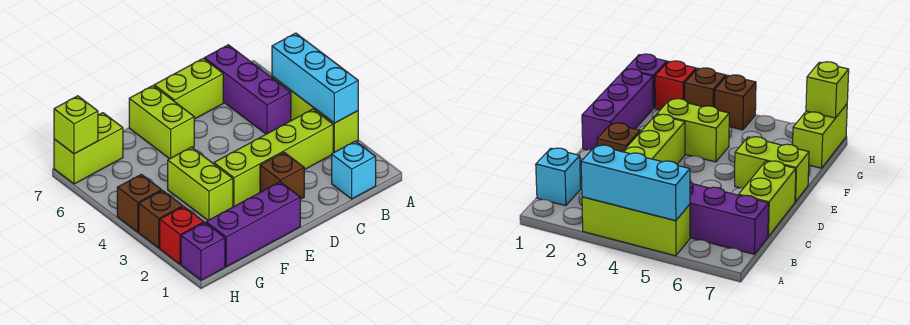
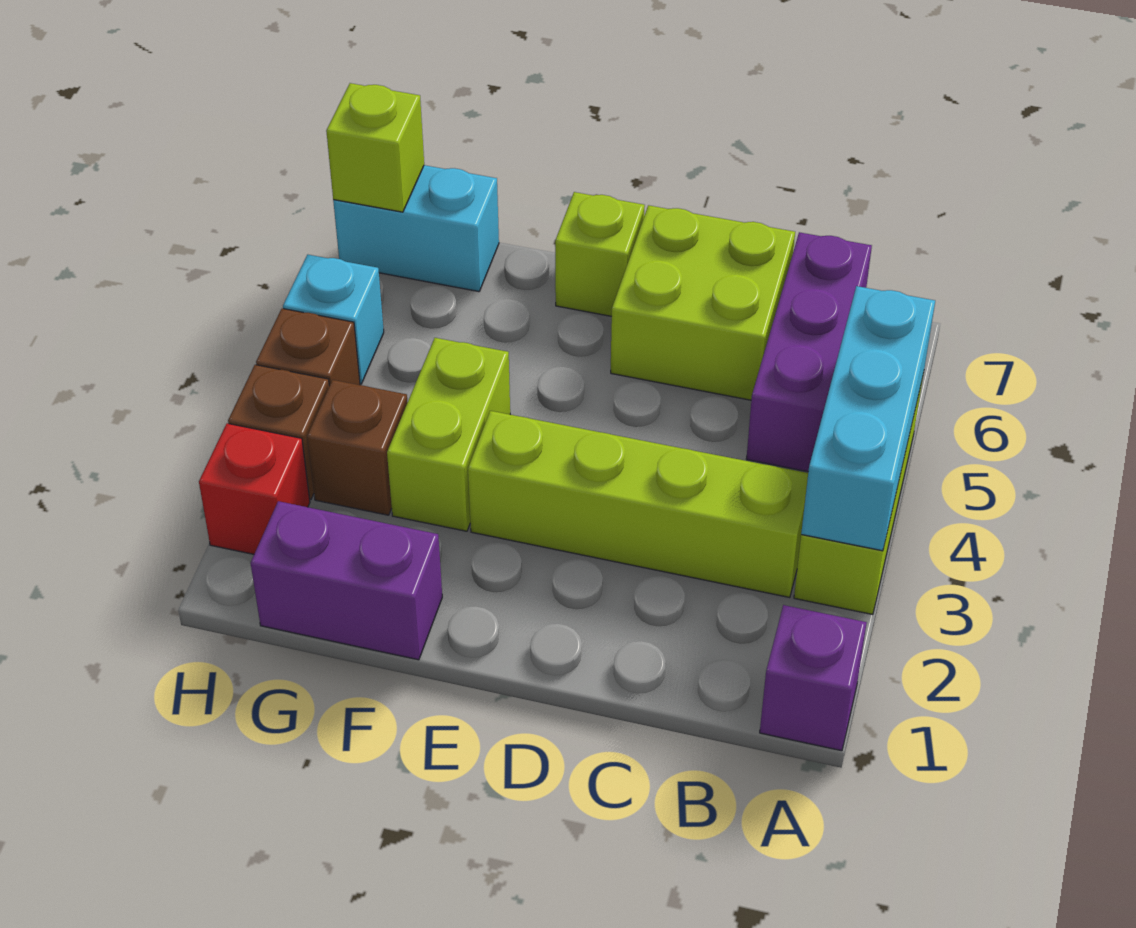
cyan 1x1 brick [332,141,376,199] -> cyan 1x1 brick moved to [283,255,384,384]
lime 1x2 brick [154,58,223,119] -> lime 2x2 brick [611,205,795,400]
brown 1x1 brick [260,152,304,199] -> brown 1x1 brick moved to [307,380,408,515]
purple 1x3 brick [206,182,300,267] -> purple 1x2 brick [251,501,442,660]
lime 1x2 brick [129,86,194,159] -> lime 1x1 brick [555,192,645,316]
lime 1x2 brick [54,113,123,184] -> cyan 1x2 brick [333,165,499,292]
purple 1x1 brick [181,223,225,280] -> purple 1x1 brick moved to [760,605,867,751]

